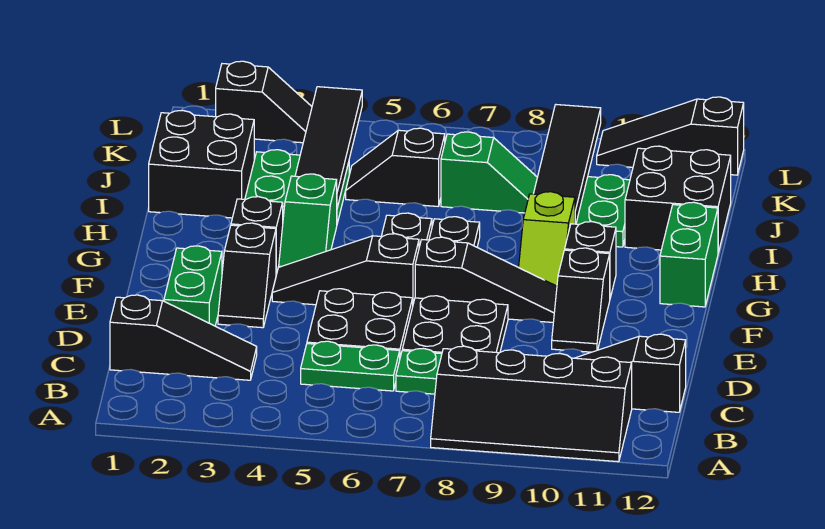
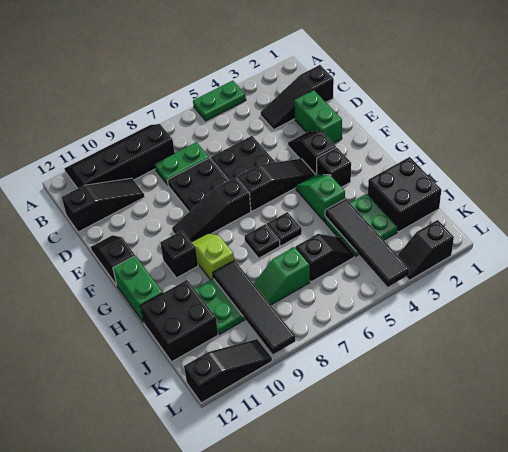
green 1x2 plate [301,341,400,391] -> green 1x2 plate moved to [193,81,246,121]
black 1x2 slope [552,248,610,352] -> black 1x2 slope moved to [91,235,135,285]

